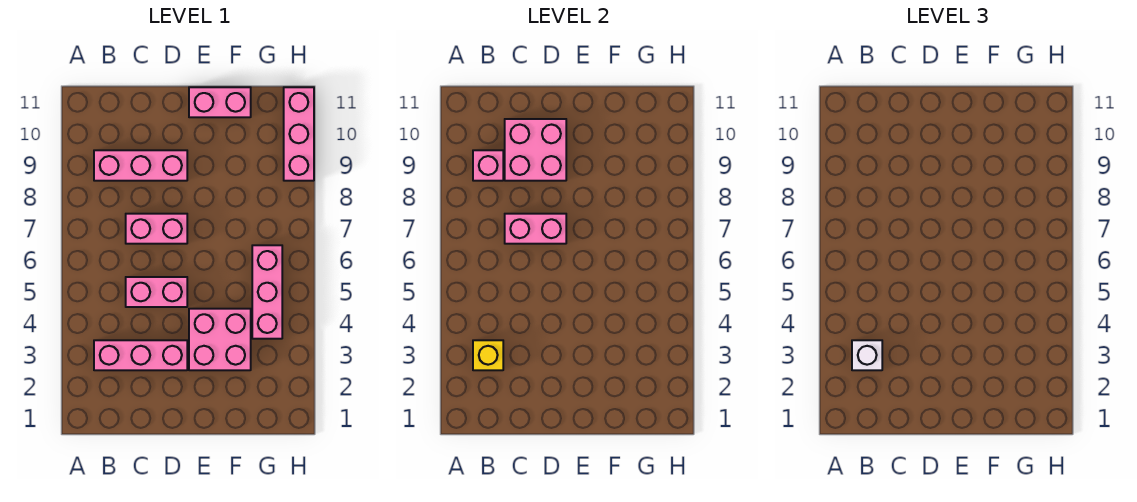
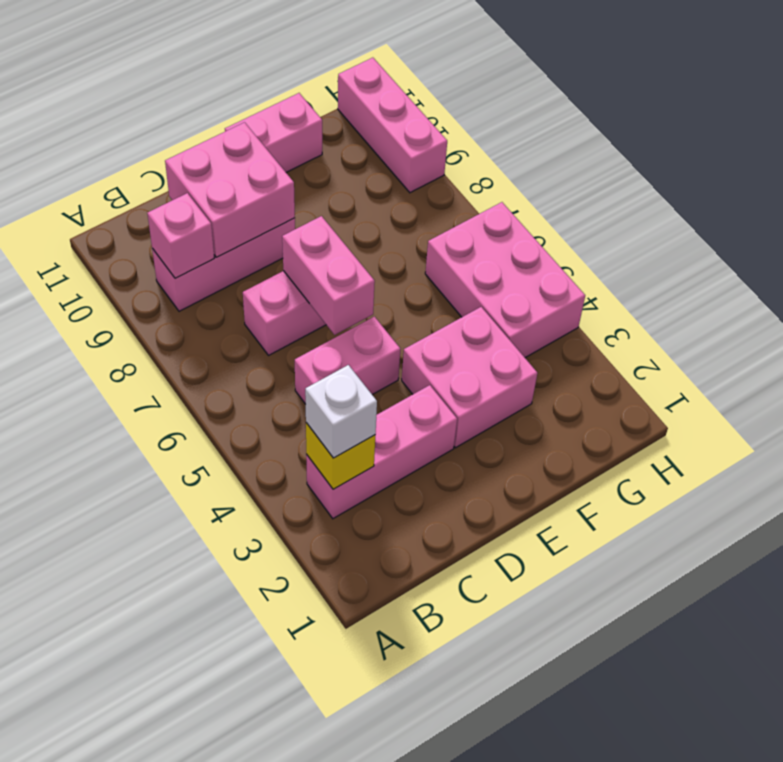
pink 1x2 brick [505,214,566,244] -> pink 1x2 brick turned to [282,216,375,335]
pink 1x3 brick [252,245,282,339] -> pink 2x3 brick [425,202,585,358]

